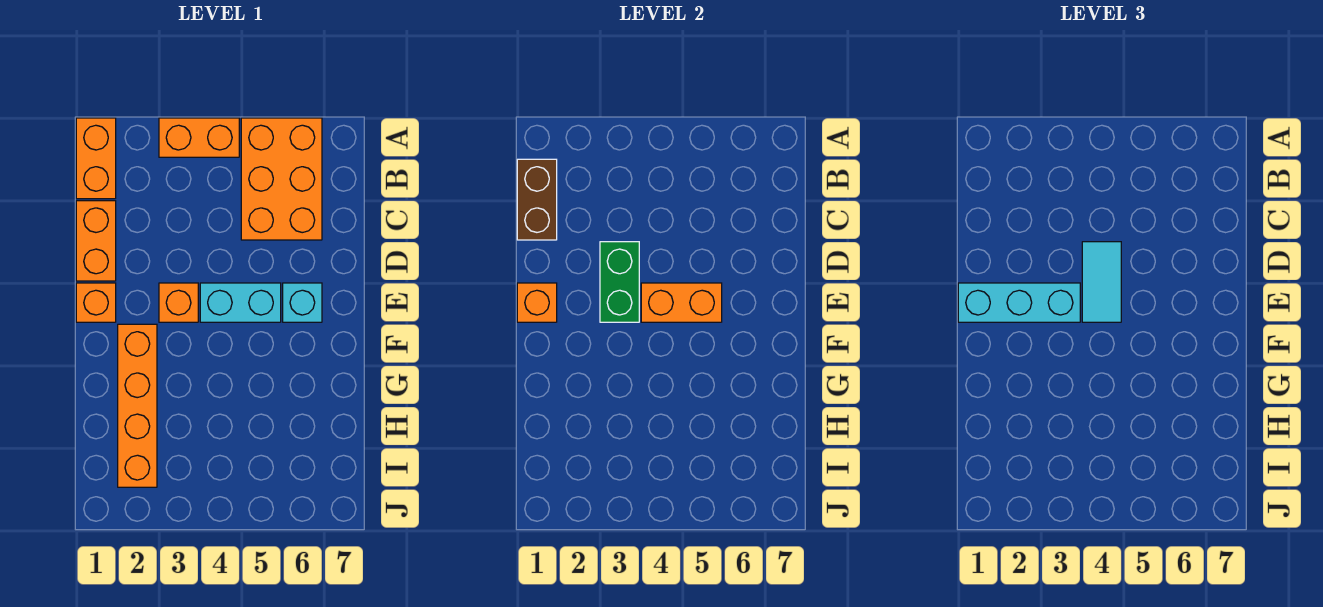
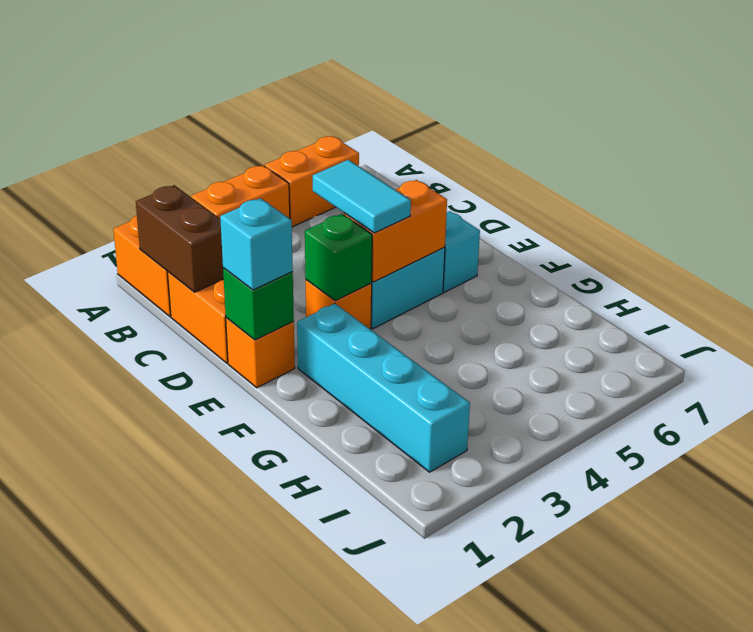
orange 2x3 brick [241,118,322,240] -> orange 1x2 brick [265,136,359,227]
green 1x2 brick [600,242,639,322] -> green 1x1 brick [305,214,372,301]
orange 1x1 brick [517,283,557,322] -> green 1x1 brick [223,268,294,340]
cyan 1x3 brick [958,283,1080,322] -> cyan 1x1 brick [220,198,293,290]
orange 1x4 brick [118,324,157,487] -> cyan 1x4 brick [297,304,470,472]

